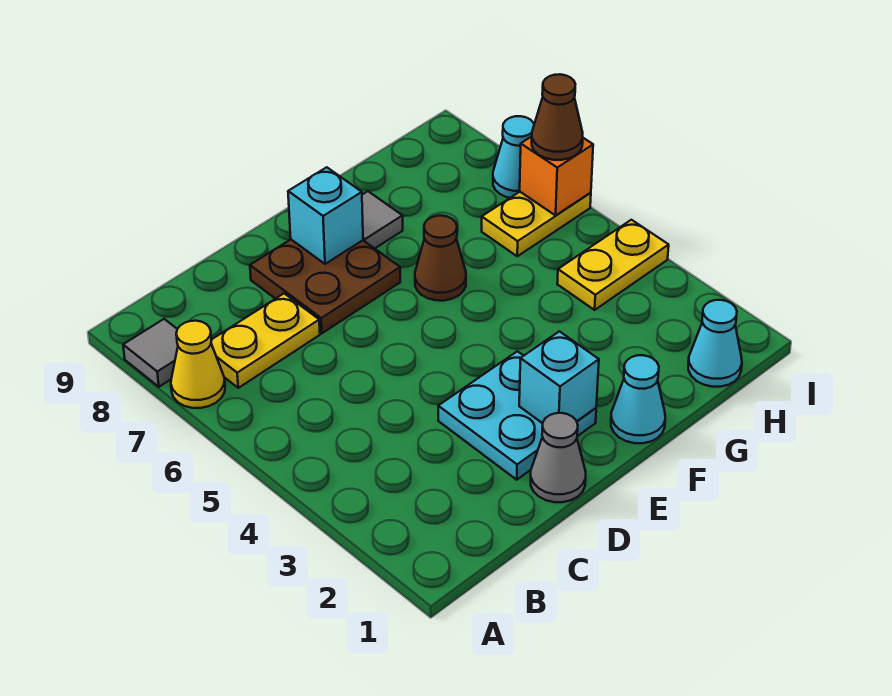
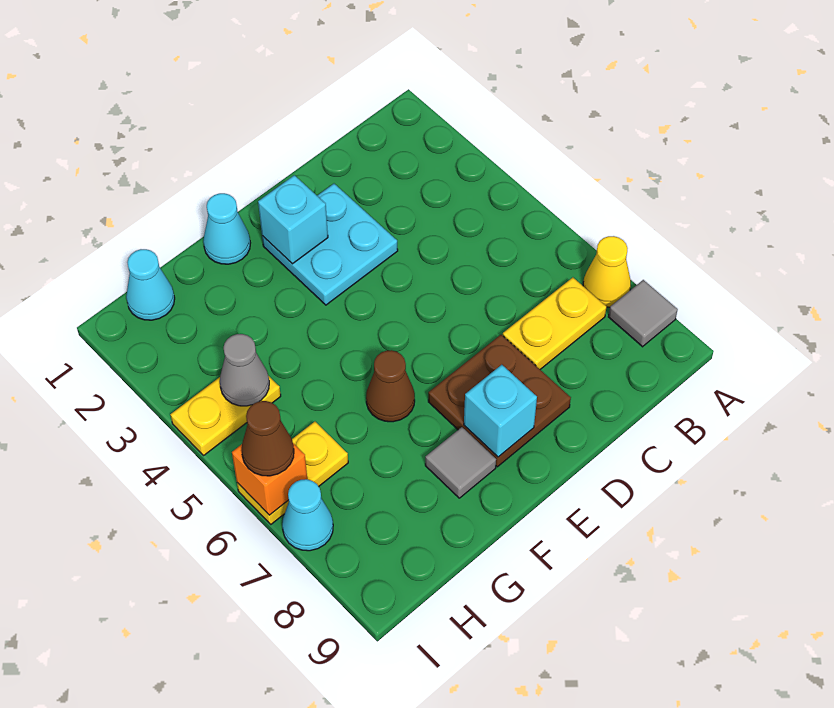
grey 1x1 cone [531,413,586,502] -> grey 1x1 cone moved to [220,334,269,406]

